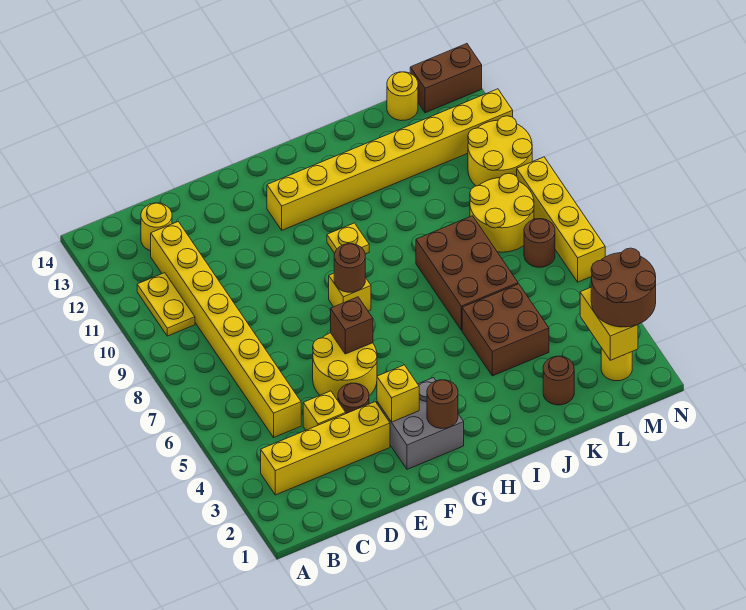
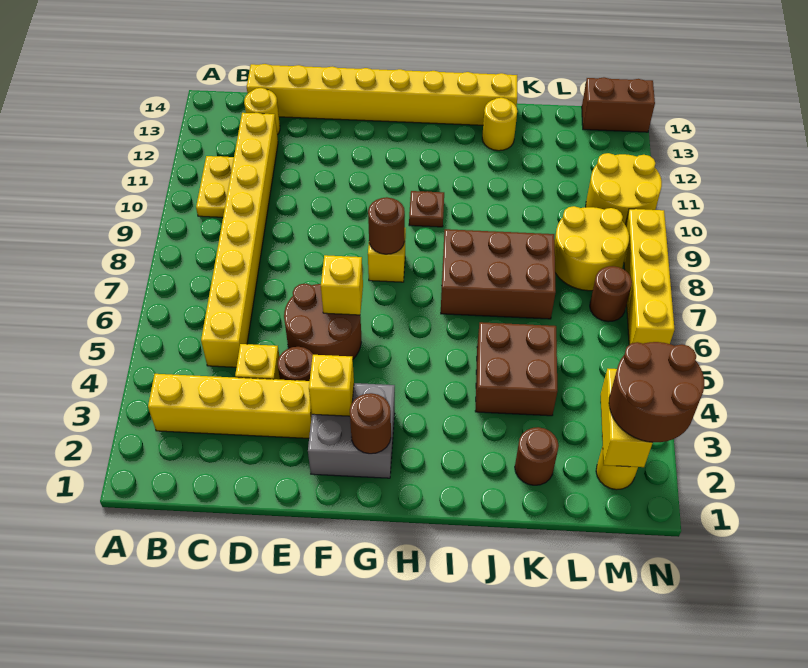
yellow 2x2 round brick [313,333,377,400] -> brown 2x2 round brick [284,283,361,359]
brown 1x1 brick [331,297,373,354] -> yellow 1x1 brick [321,255,363,315]
yellow 1x8 brick [267,89,513,230] -> yellow 1x8 brick moved to [247,64,517,125]
yellow 1x1 plate [327,223,369,254] -> brown 1x1 plate [409,191,444,227]
brown 2x3 brick [416,216,518,330] -> brown 2x3 brick turned to [441,229,556,319]
yellow 1x1 round brick [387,72,418,121] -> yellow 1x1 round brick moved to [482,98,517,151]

